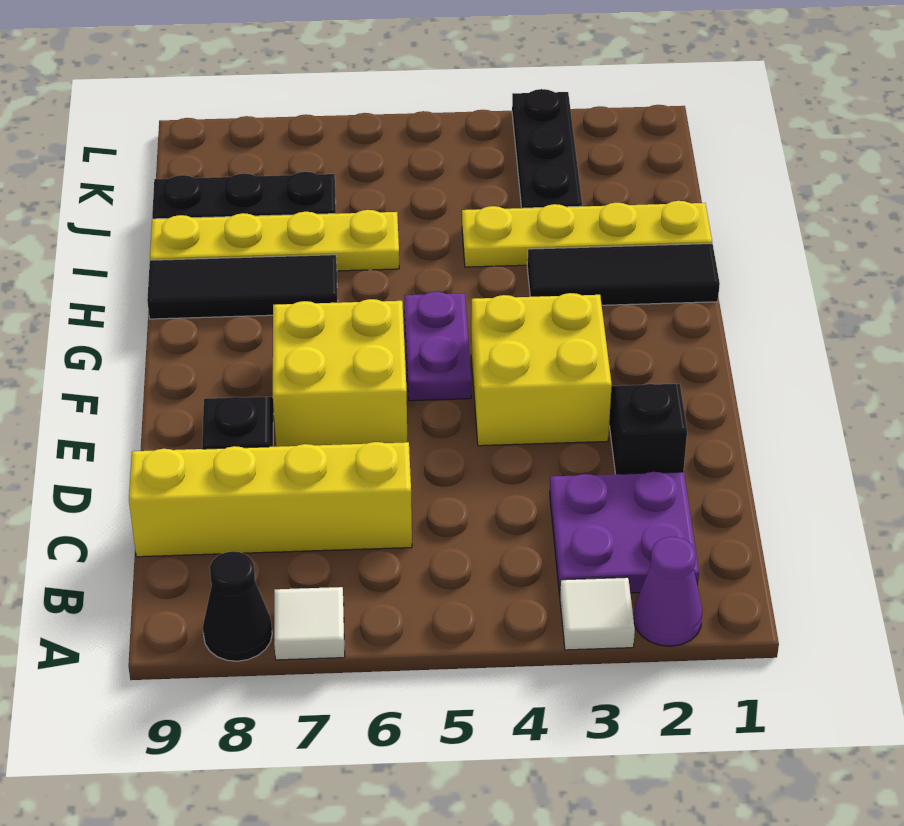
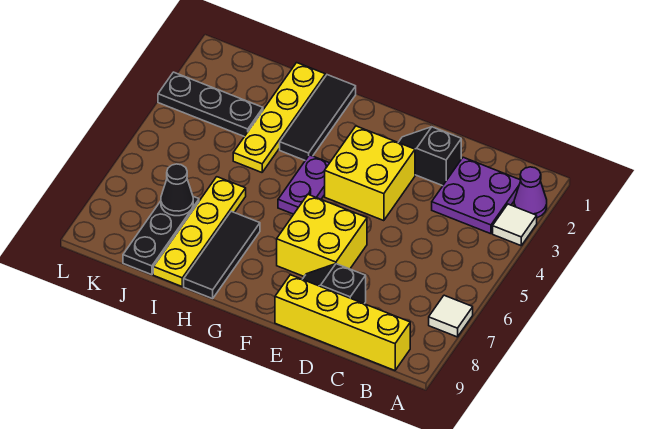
black 1x1 cone [203,551,272,661] -> black 1x1 cone moved to [161,164,193,216]
yellow 1x4 brick [129,442,412,557] -> yellow 1x4 brick turned to [275,275,410,370]
purple 1x2 plate [404,292,471,401] -> purple 1x2 plate turned to [278,155,329,214]

